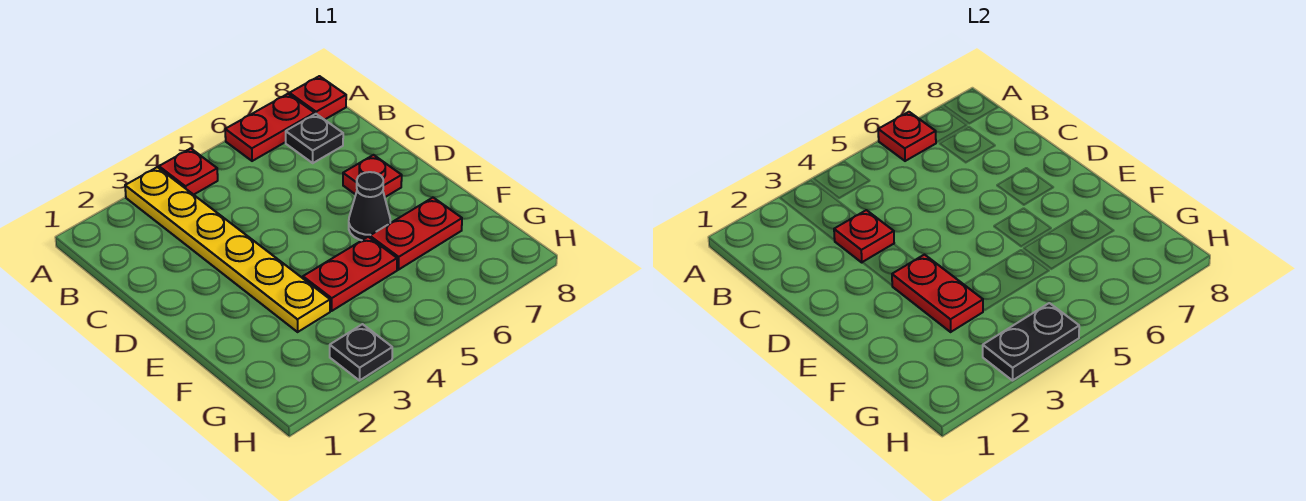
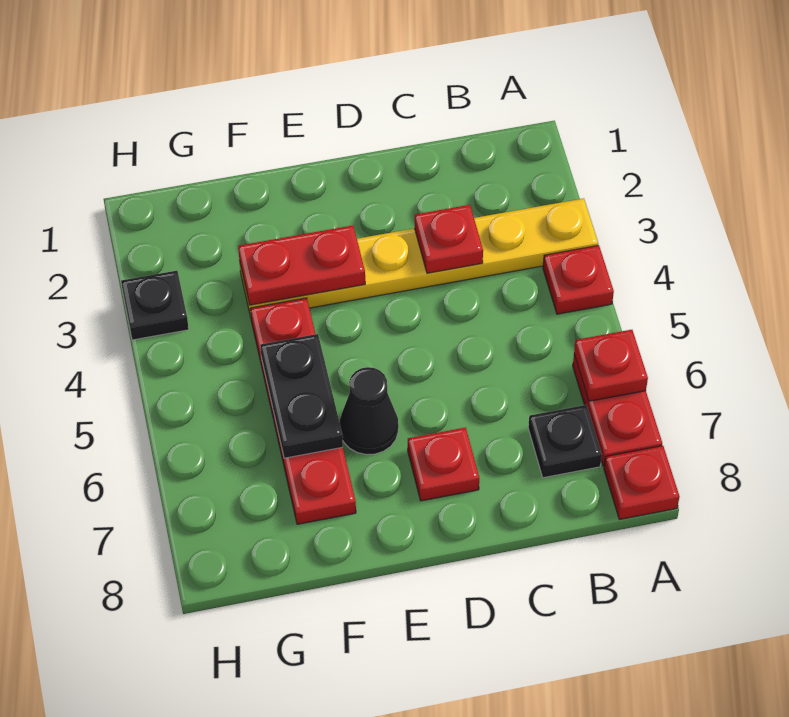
black 1x2 plate [983,303,1079,381] -> black 1x2 plate moved to [260,334,343,458]

